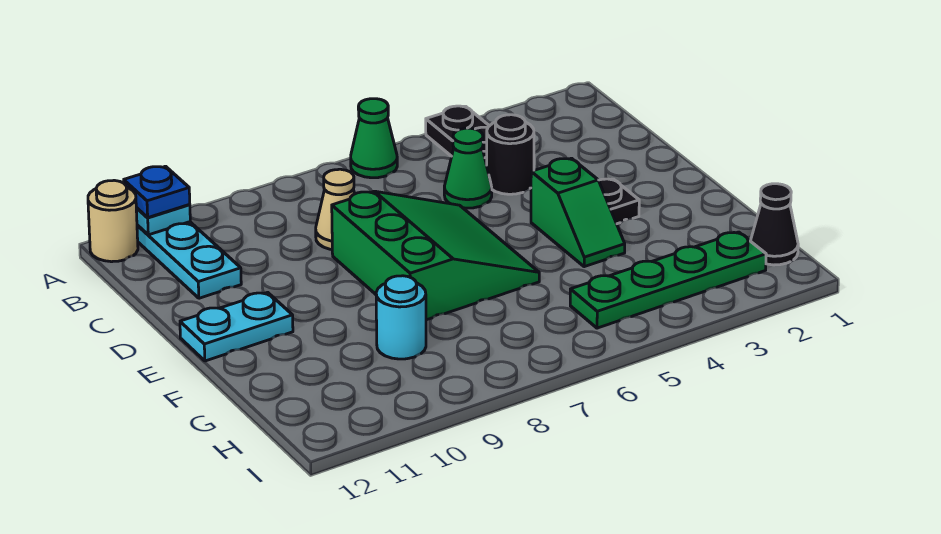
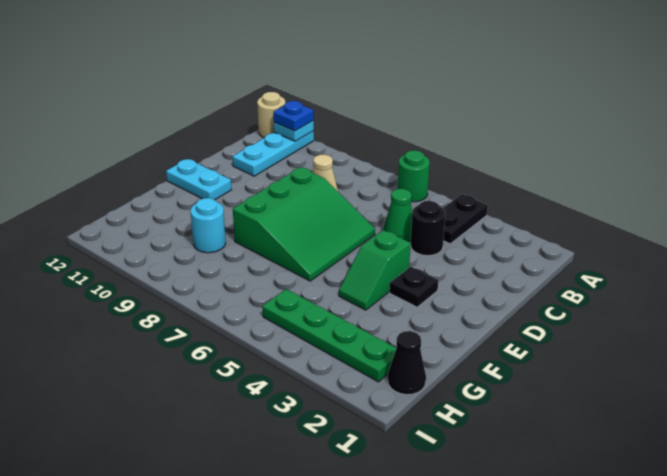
green 1x1 cone [351,99,397,178] -> green 1x1 round brick [398,150,430,202]

